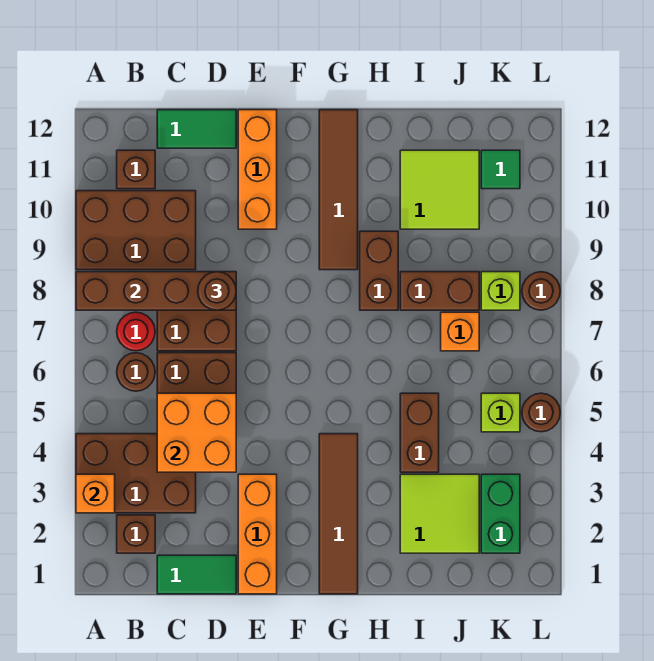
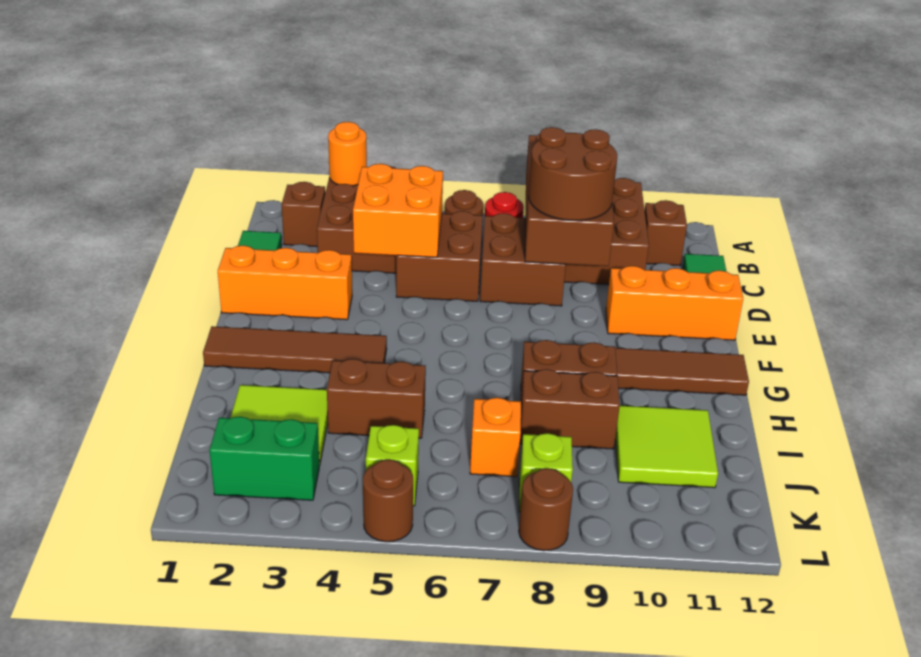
orange 1x1 brick [76,474,115,513] -> orange 1x1 round brick [328,122,367,186]
brown 1x4 brick [76,272,236,310] -> brown 2x4 brick [525,134,614,266]
brown 1x1 round brick [198,272,236,310] -> brown 2x2 round brick [528,127,617,220]
brown 1x2 brick [400,272,479,310] -> brown 1x2 brick turned to [520,369,620,449]
green 1x1 tile [481,150,520,189] -> none

